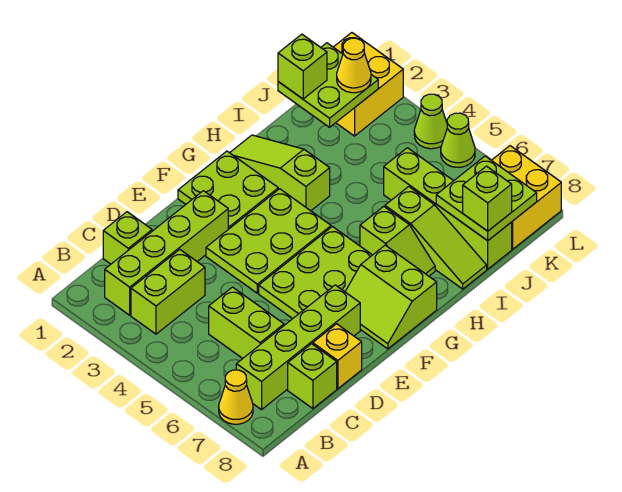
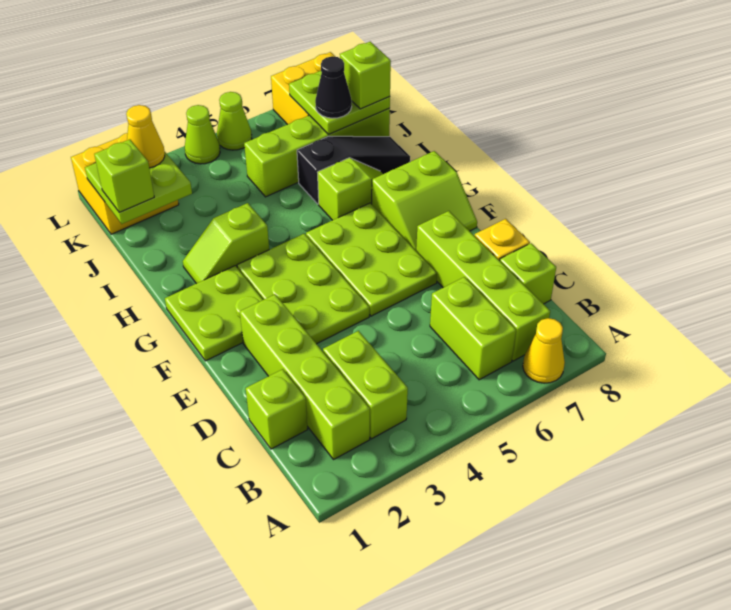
lime 1x2 brick [209,287,284,359] -> lime 1x2 brick turned to [430,277,516,380]
lime 1x3 slope [230,135,330,211] -> lime 1x2 slope [183,203,269,284]
lime 1x3 slope [385,187,487,289] -> black 1x3 slope [297,136,410,204]
none -> black 1x1 cone [315,56,352,118]

